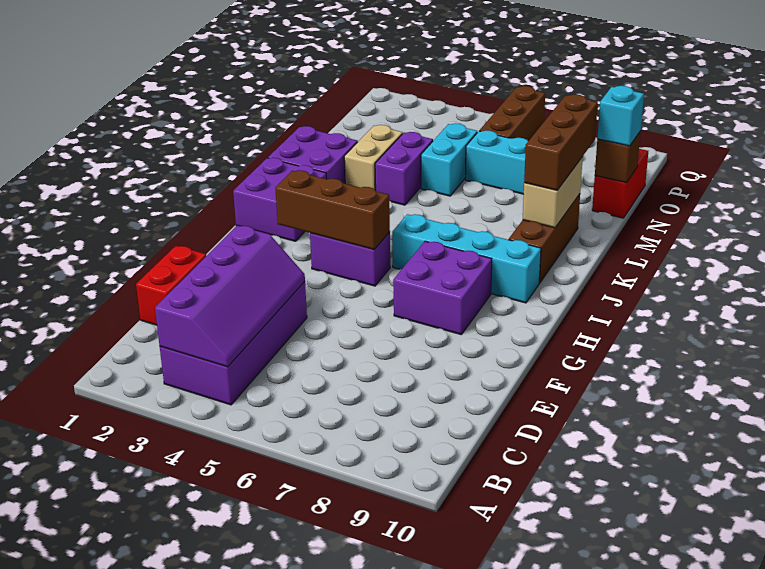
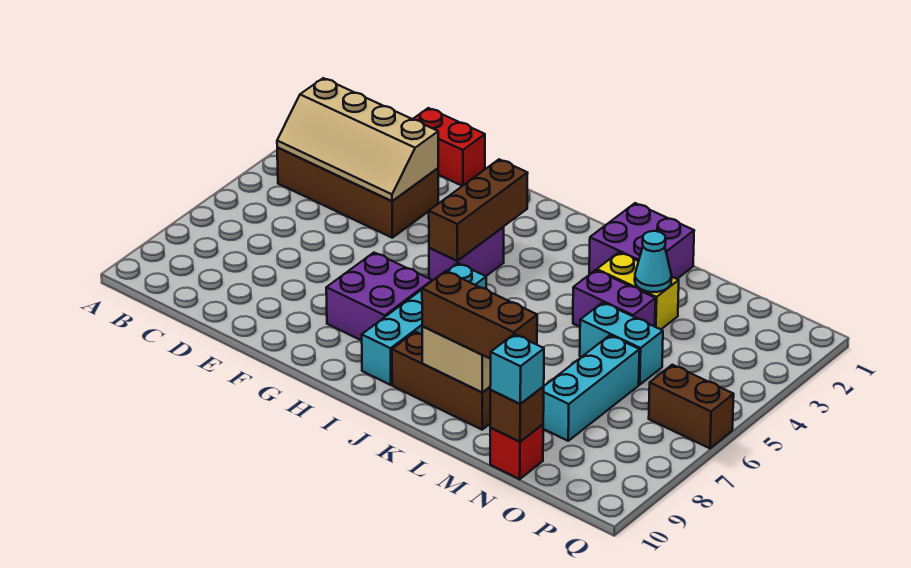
purple 2x4 brick [160,282,307,405] -> brown 2x4 brick [277,148,438,238]
purple 2x4 slope [155,226,305,367] -> tan 2x4 slope [277,78,438,201]
purple 2x2 brick [233,158,326,241] -> none
tan 1x2 brick [344,125,403,190] -> yellow 1x2 brick [597,252,679,329]
none -> cyan 1x1 cone [635,231,672,292]
red 1x2 brick [592,149,648,218] -> red 1x1 brick [490,424,543,479]
brown 1x3 brick [479,86,545,141] -> brown 1x2 brick [649,365,734,448]

